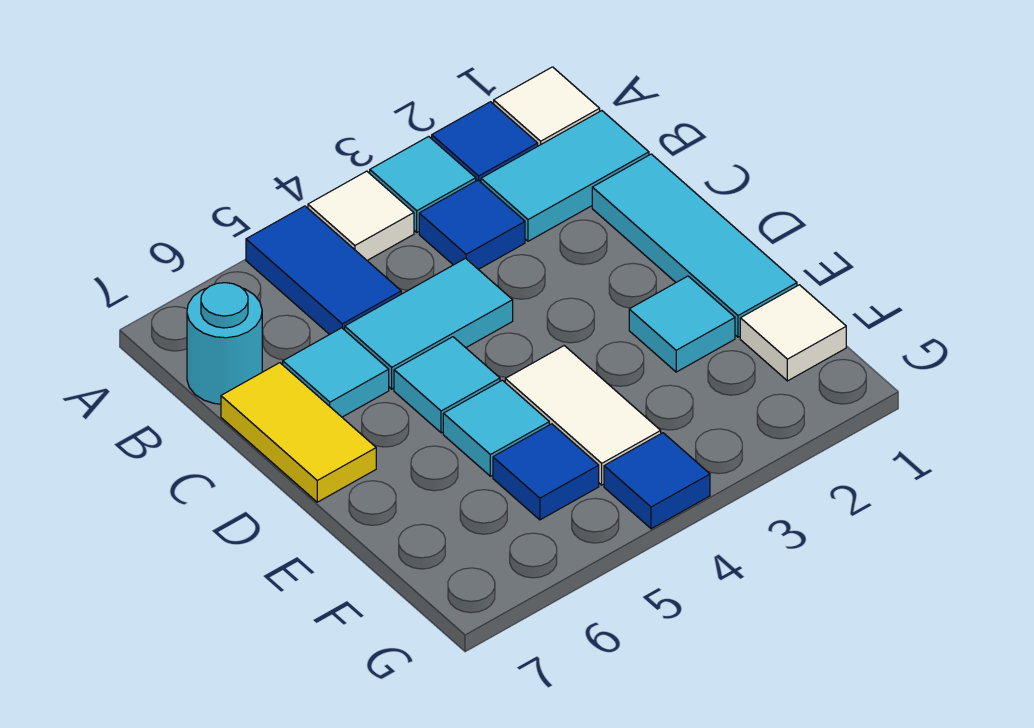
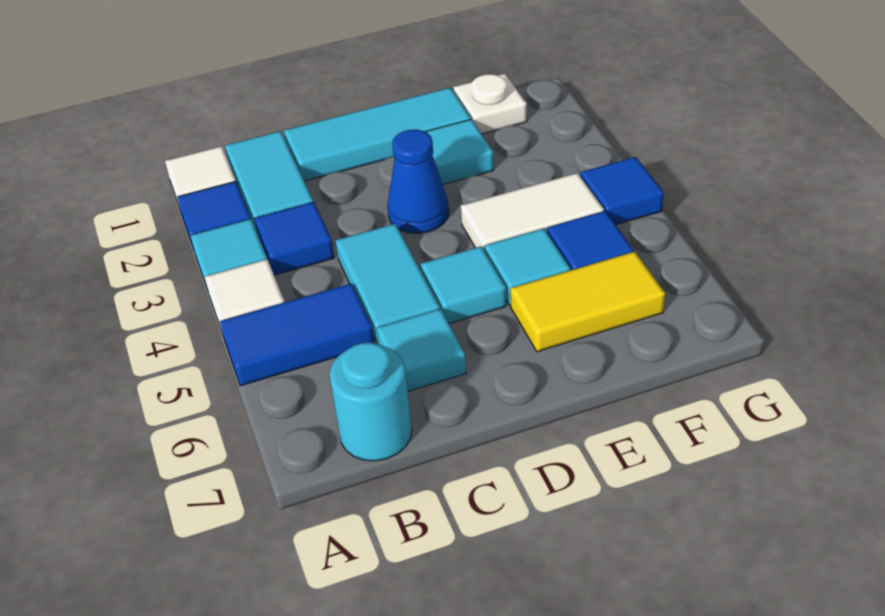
yellow 1x2 tile [221,363,376,502] -> yellow 1x2 tile moved to [510,252,665,352]
none -> blue 1x1 cone [387,130,449,233]
white 1x1 tile [740,285,846,381] -> white 1x1 plate [453,74,527,134]

